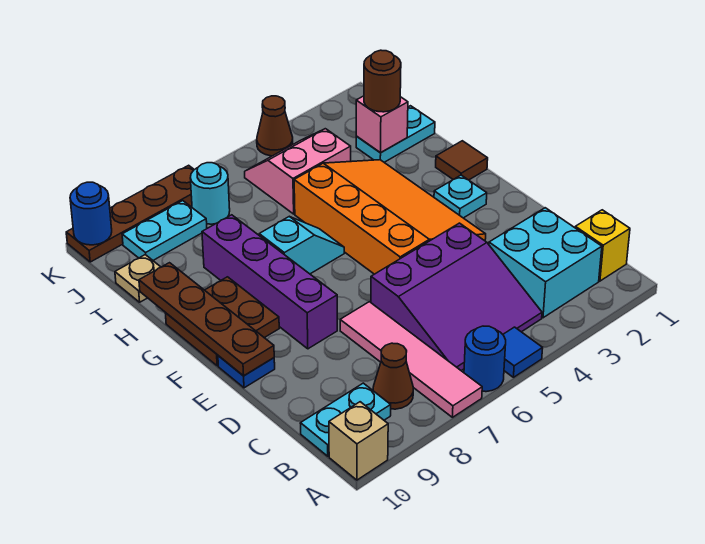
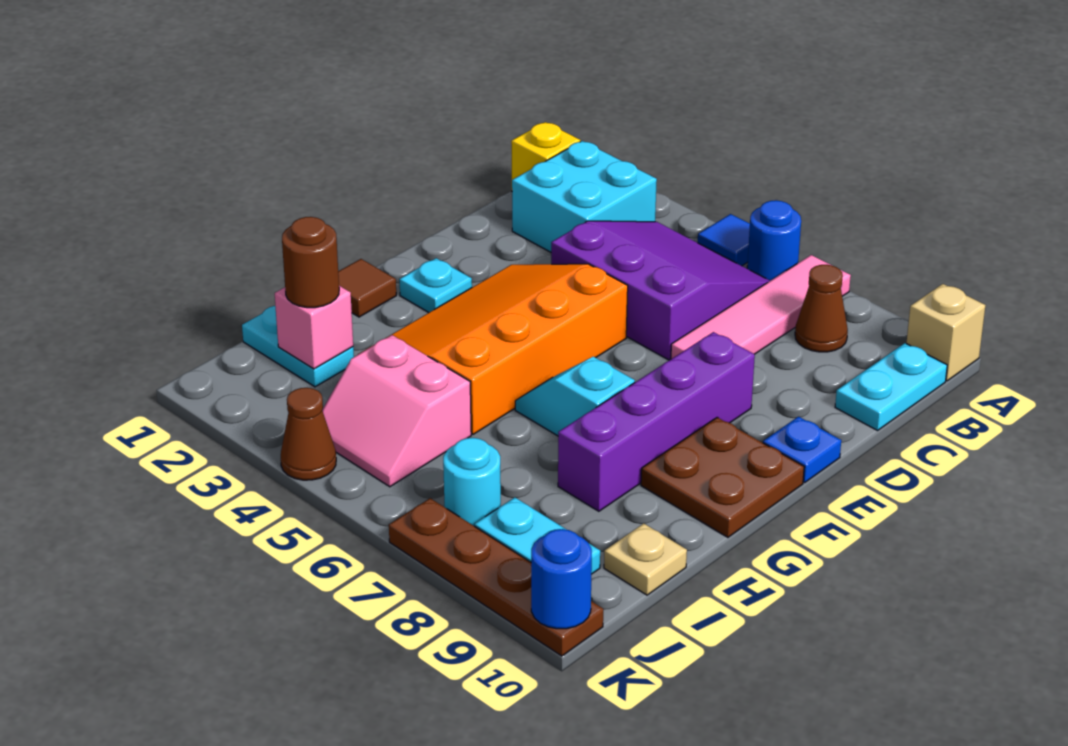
cyan 1x2 plate [300,383,391,456] -> cyan 1x2 plate turned to [835,343,947,431]
brown 1x4 plate [139,263,274,376] -> none

